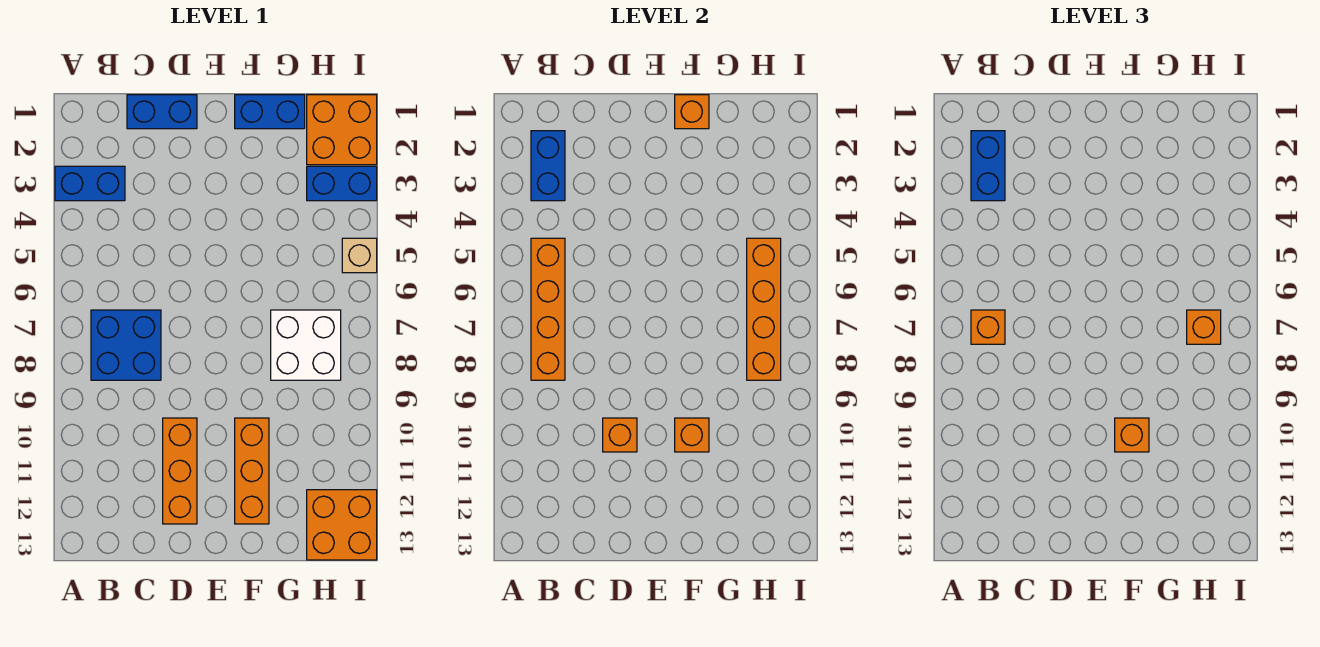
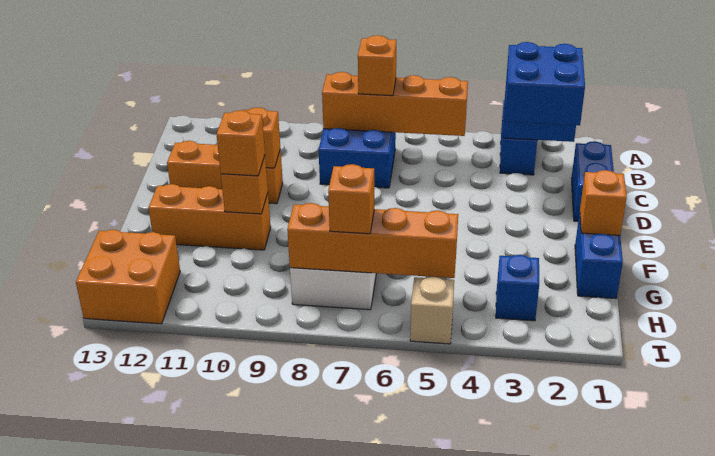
blue 1x2 brick [971,131,1005,201] -> blue 2x2 brick [505,42,585,125]
orange 2x2 brick [307,95,377,165] -> none
blue 1x2 brick [307,166,377,201] -> blue 1x1 brick [496,255,539,321]

